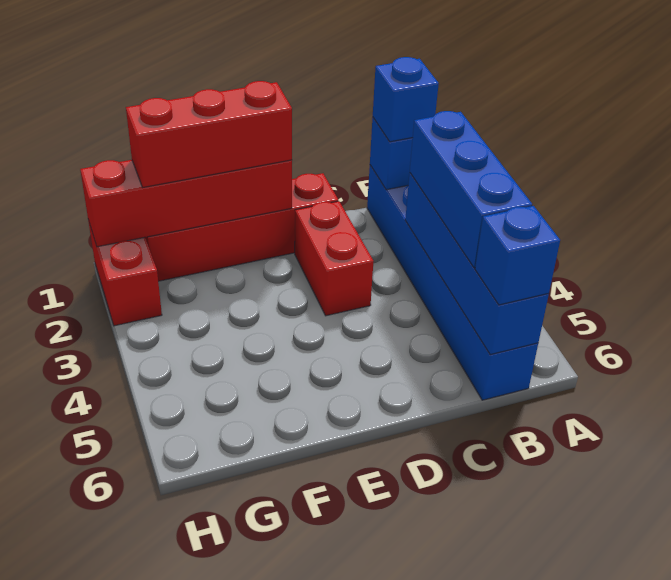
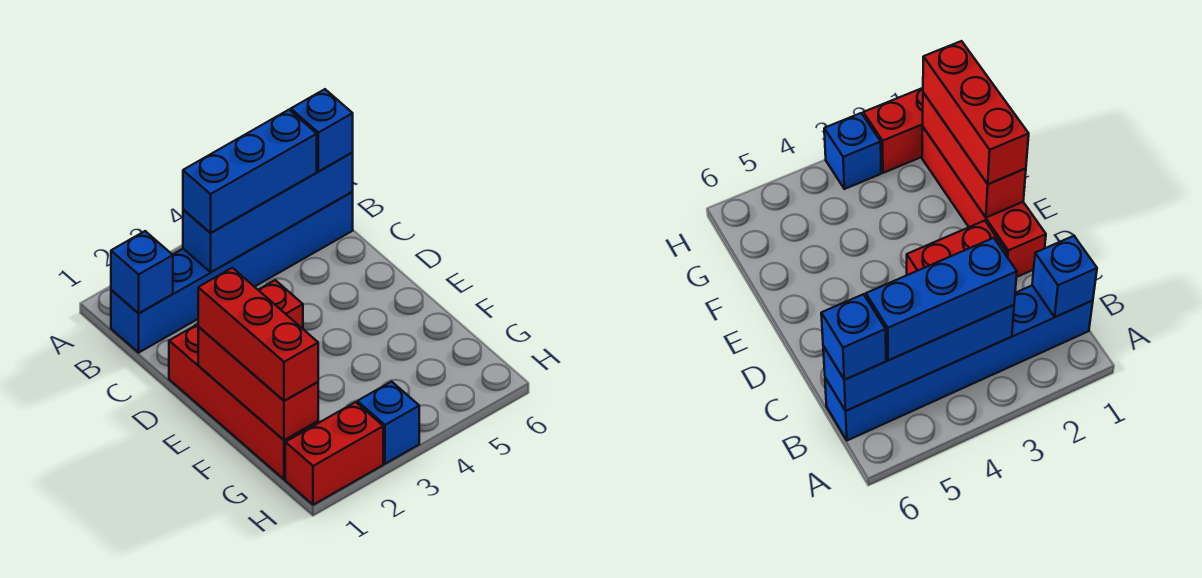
blue 1x1 brick [373,57,439,142] -> blue 1x1 brick moved to [357,382,419,464]
red 1x4 brick [80,160,292,247] -> red 1x3 brick [198,327,318,440]

